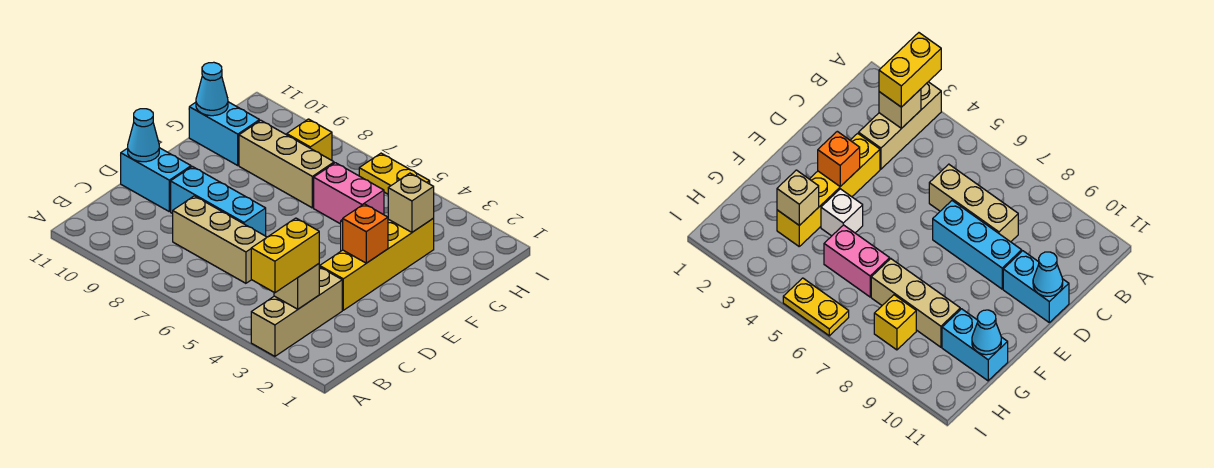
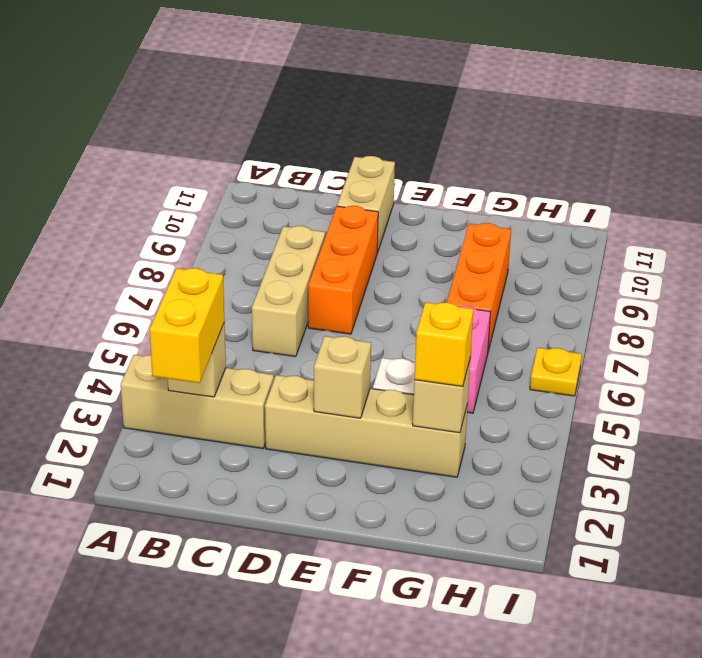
yellow 1x2 brick [251,218,319,293] -> yellow 1x2 brick turned to [150,268,224,383]
yellow 1x4 brick [319,219,434,310] -> tan 1x4 brick [265,375,468,477]
cyan 1x3 brick [171,166,266,236] -> orange 1x3 brick [308,206,378,334]
cyan 1x2 brick [121,148,191,211] -> tan 1x2 brick [337,156,395,252]
cyan 1x1 cone [128,109,159,162] -> none
orange 1x1 brick [343,204,388,263] -> tan 1x1 brick [314,336,371,418]
tan 1x3 brick [239,120,334,208] -> orange 1x3 brick [447,223,511,351]
cyan 1x2 brick [189,102,260,165] -> none
cyan 1x1 cone [196,62,228,116] -> none
yellow 1x1 brick [287,119,332,160] -> yellow 1x1 brick moved to [415,302,473,386]
yellow 1x2 plate [359,153,430,194] -> yellow 1x1 plate [530,348,582,396]

